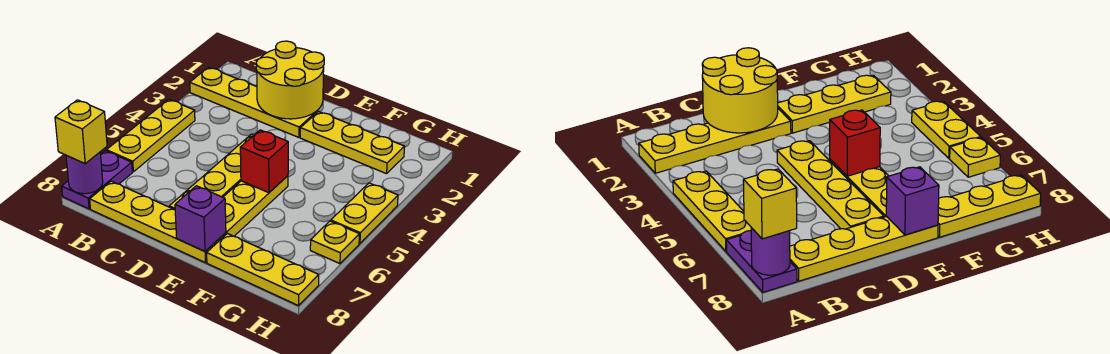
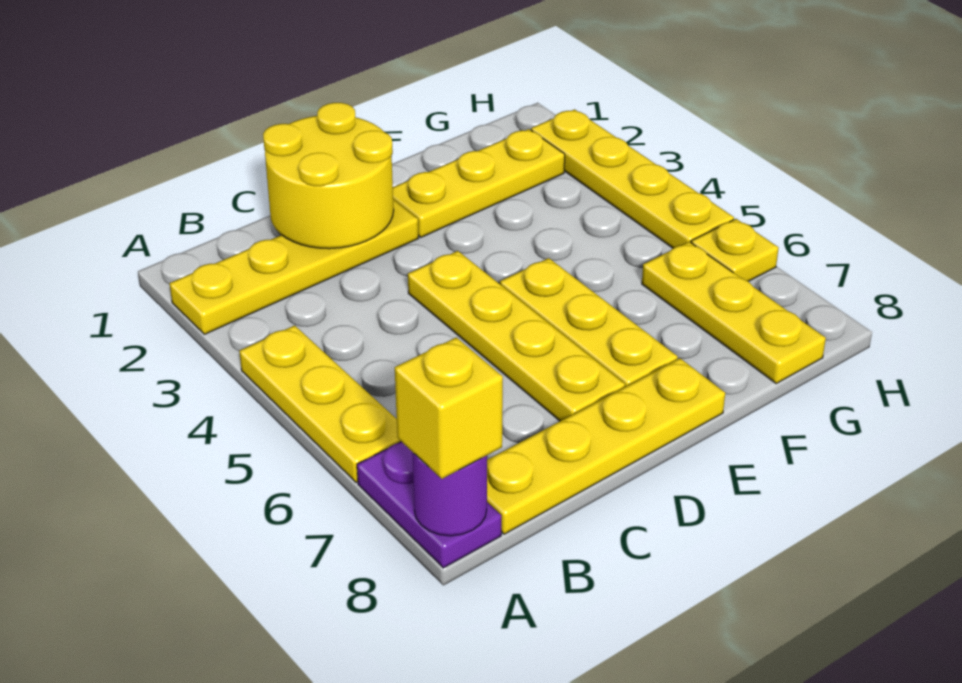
red 1x1 brick [240,130,288,193] -> none
purple 1x1 brick [175,186,226,251] -> none
yellow 1x3 plate [207,234,319,306] -> yellow 1x3 plate turned to [642,242,826,383]
yellow 1x2 plate [331,183,398,243] -> yellow 1x4 plate [531,109,734,248]

